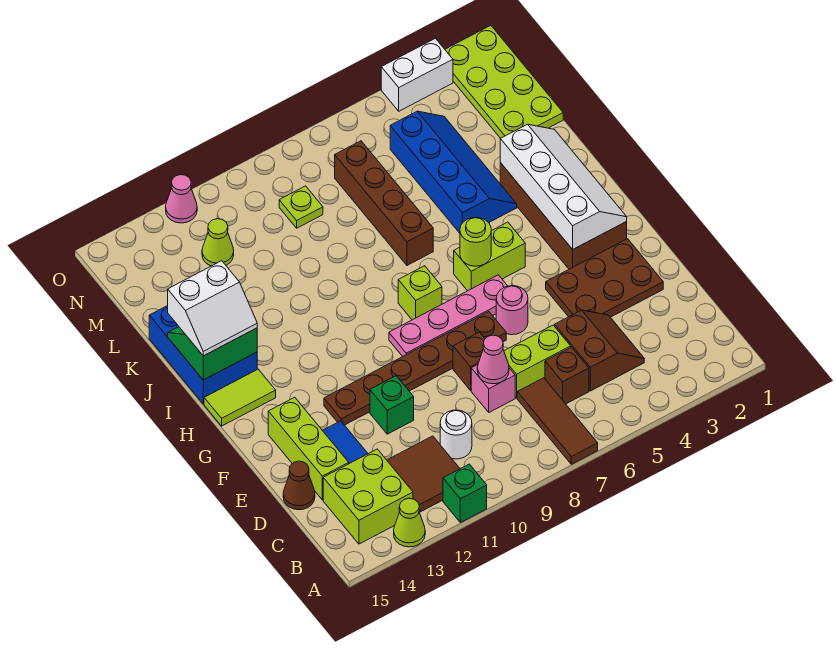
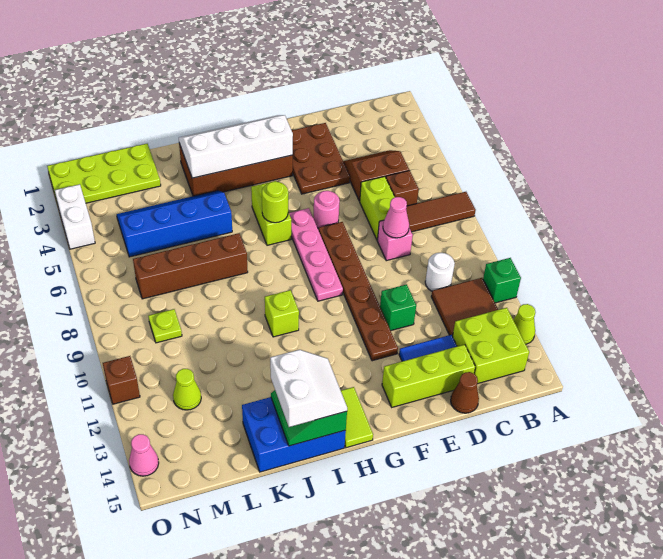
brown 1x1 brick [453,332,485,390] -> brown 1x1 brick moved to [103,356,140,404]
lime 1x1 brick [398,266,442,320] -> lime 1x1 brick moved to [265,290,299,337]
pink 1x1 cone [166,175,197,223] -> pink 1x1 cone moved to [129,434,159,476]

